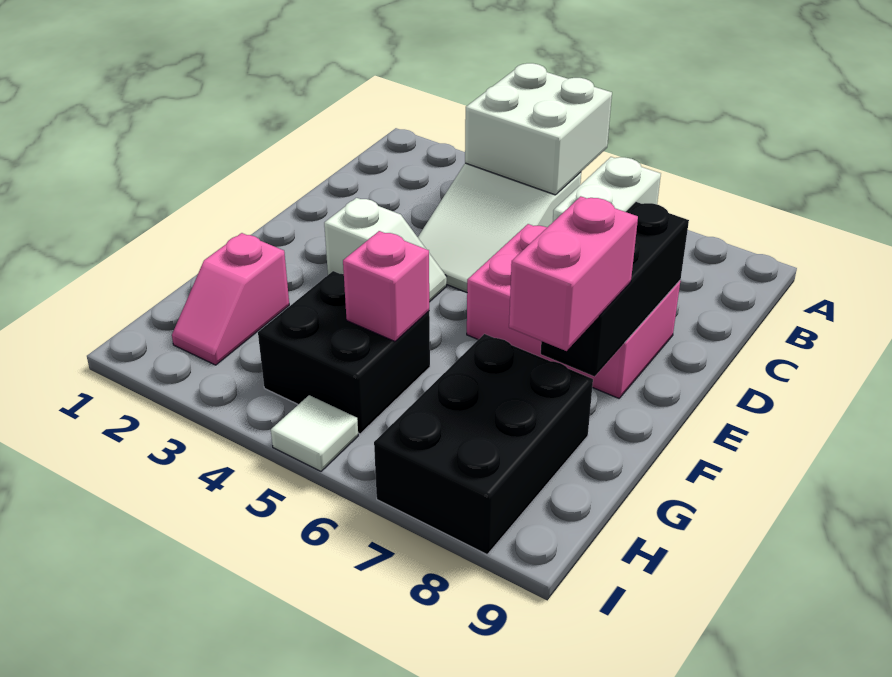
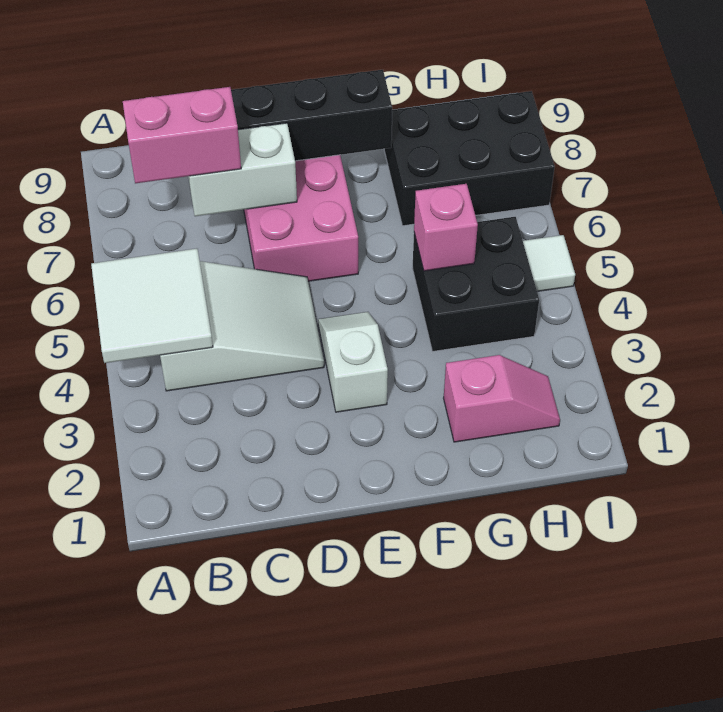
white 2x2 brick [465,63,612,195] -> white 2x2 tile [91,249,213,363]
pink 1x2 brick [509,196,638,351] -> pink 1x2 brick moved to [123,87,241,183]

